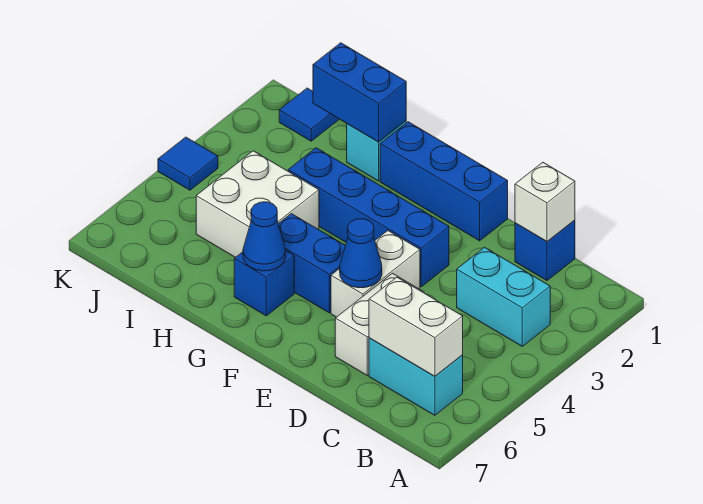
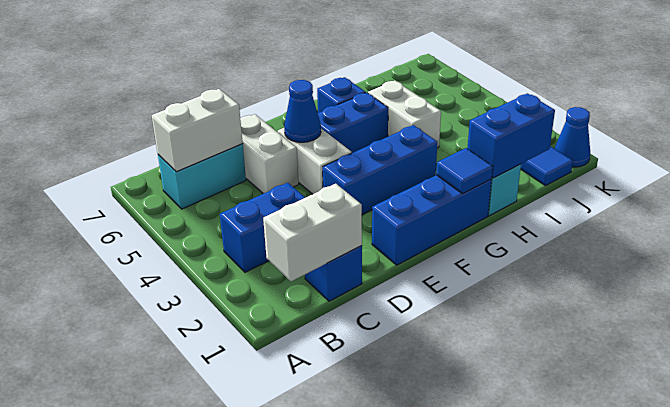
cyan 1x2 brick [457,247,550,346] -> blue 1x2 brick [220,183,305,272]
white 1x1 brick [515,162,575,241] -> white 1x2 brick [263,184,362,281]
blue 1x4 brick [288,148,449,287] -> blue 1x3 brick [323,125,437,215]
blue 1x1 cone [243,202,285,271] -> blue 1x1 cone moved to [555,107,590,167]
white 2x2 brick [196,151,319,257] -> white 1x2 brick [368,80,441,148]
blue 1x1 tile [158,137,218,190] -> blue 1x1 tile moved to [436,148,493,194]

